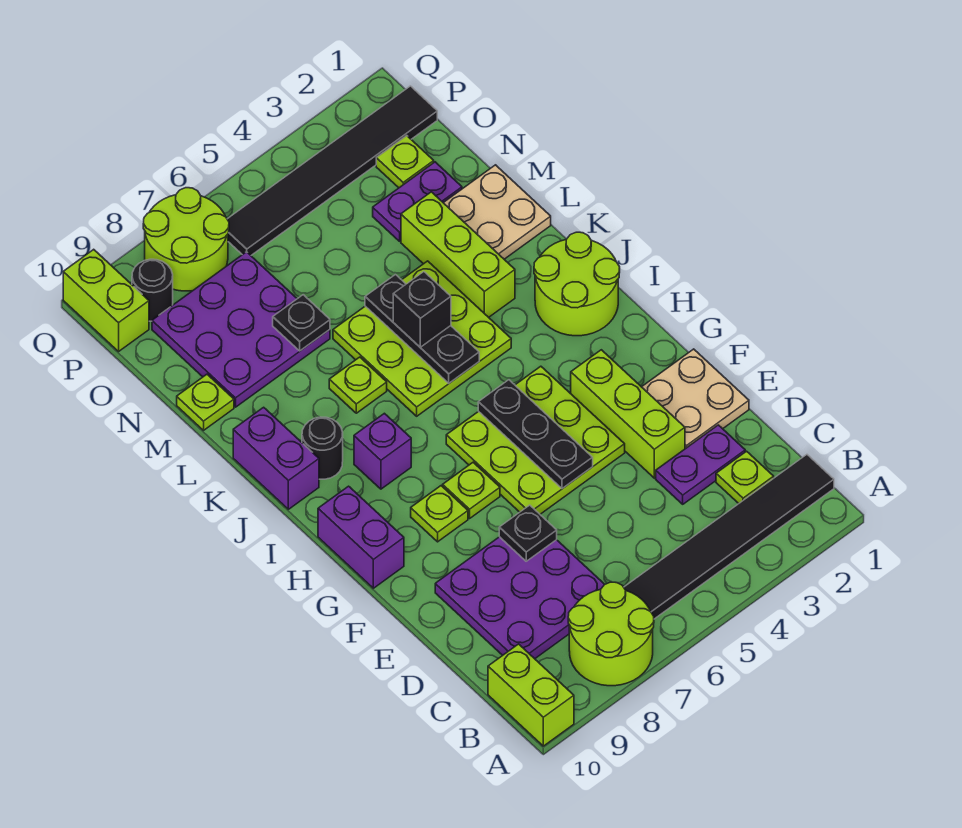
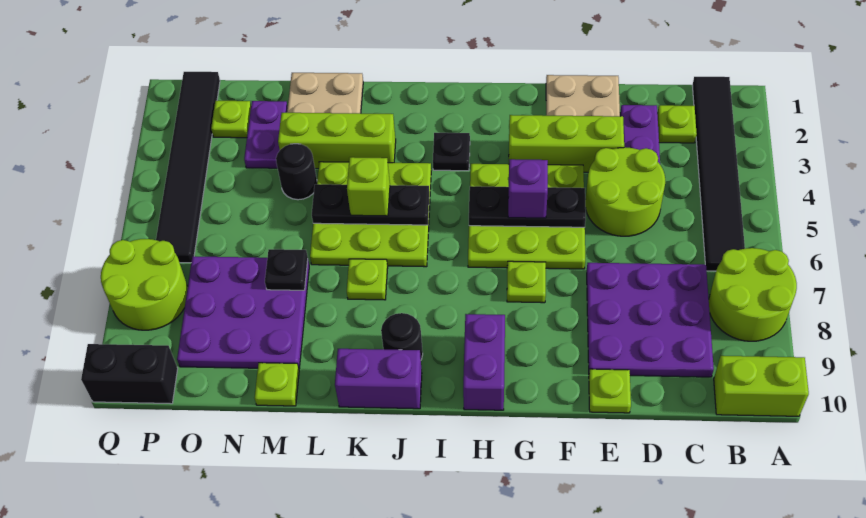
black 1x1 plate [499,505,557,561] -> black 1x1 plate moved to [433,133,470,171]
lime 1x1 plate [411,486,468,542] -> lime 1x1 plate moved to [589,369,631,413]
purple 1x2 brick [318,486,404,588] -> purple 1x2 brick turned to [463,314,505,410]
lime 2x2 round brick [534,232,620,336] -> lime 2x2 round brick moved to [585,147,665,236]
purple 1x1 brick [354,413,411,489] -> purple 1x1 brick moved to [508,159,548,218]
black 1x1 brick [393,272,451,347] -> lime 1x1 brick [347,157,390,216]
black 1x1 round brick [132,259,173,321] -> black 1x1 round brick moved to [276,144,317,200]
lime 1x2 brick [63,249,149,351] -> black 1x2 brick [81,344,178,404]

